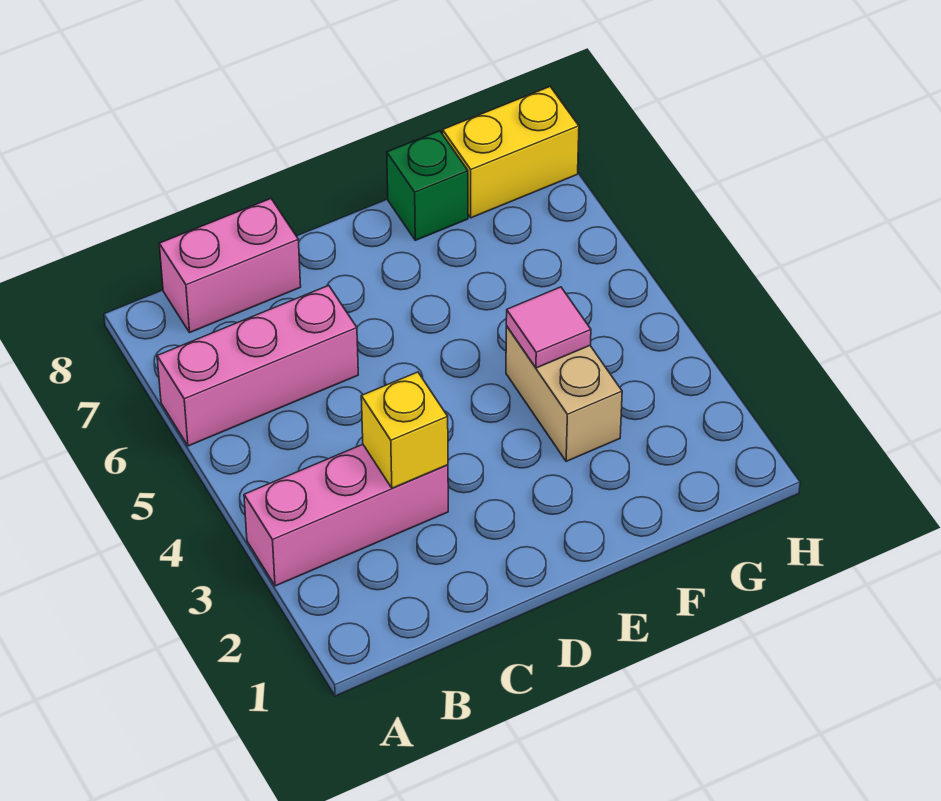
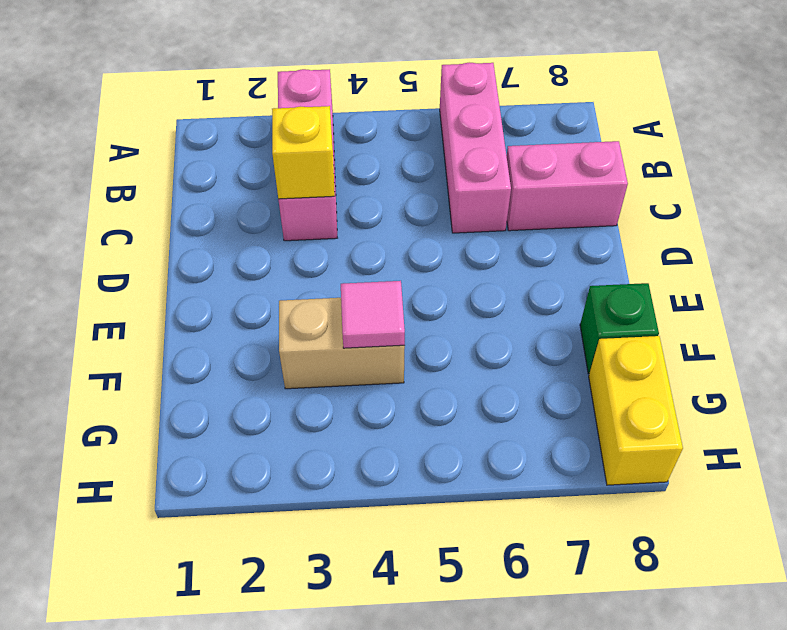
pink 1x2 brick [159,199,301,332] -> pink 1x2 brick turned to [507,141,628,231]

